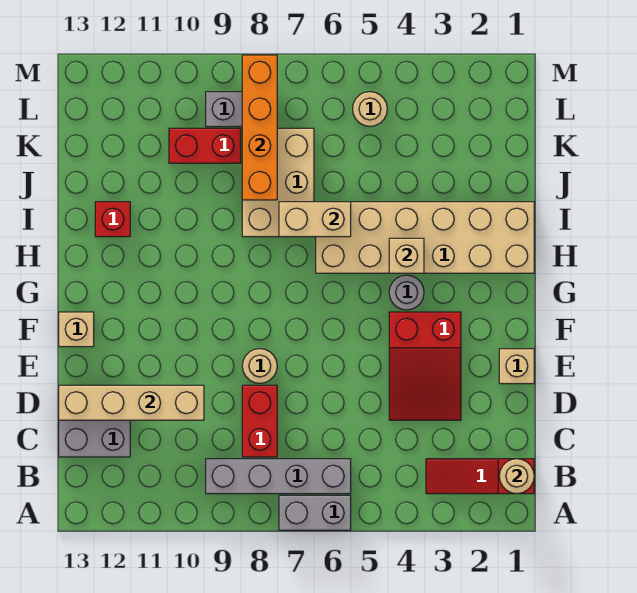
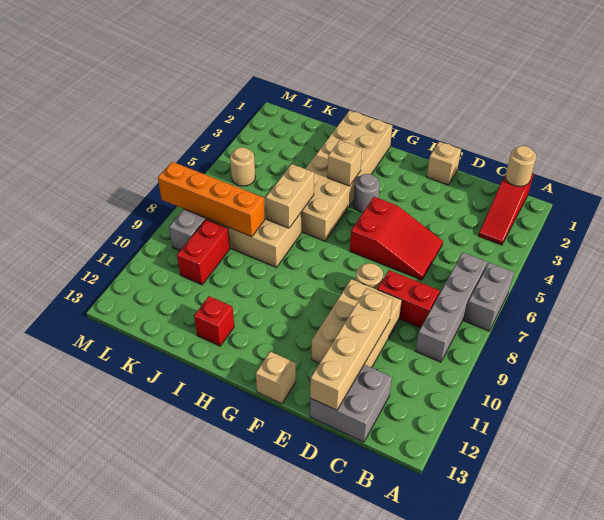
red 2x3 slope [389,312,461,420] -> red 2x3 slope moved to [350,197,443,280]
none -> tan 2x3 brick [312,279,402,368]

